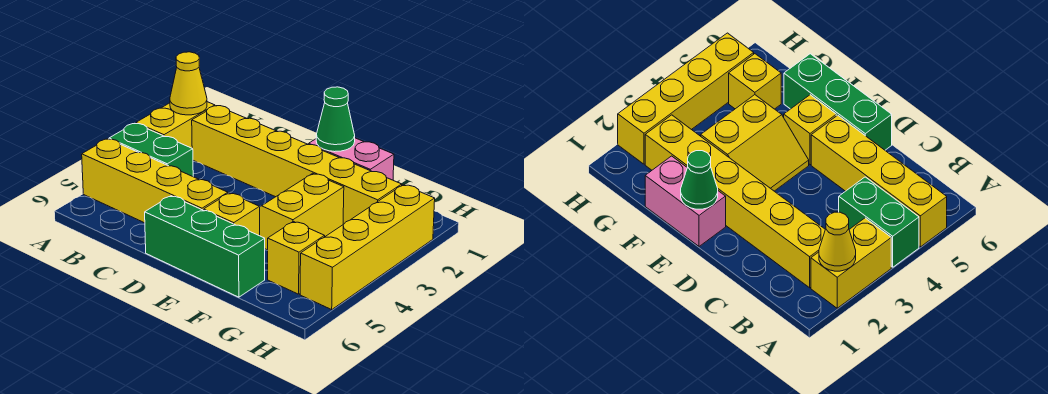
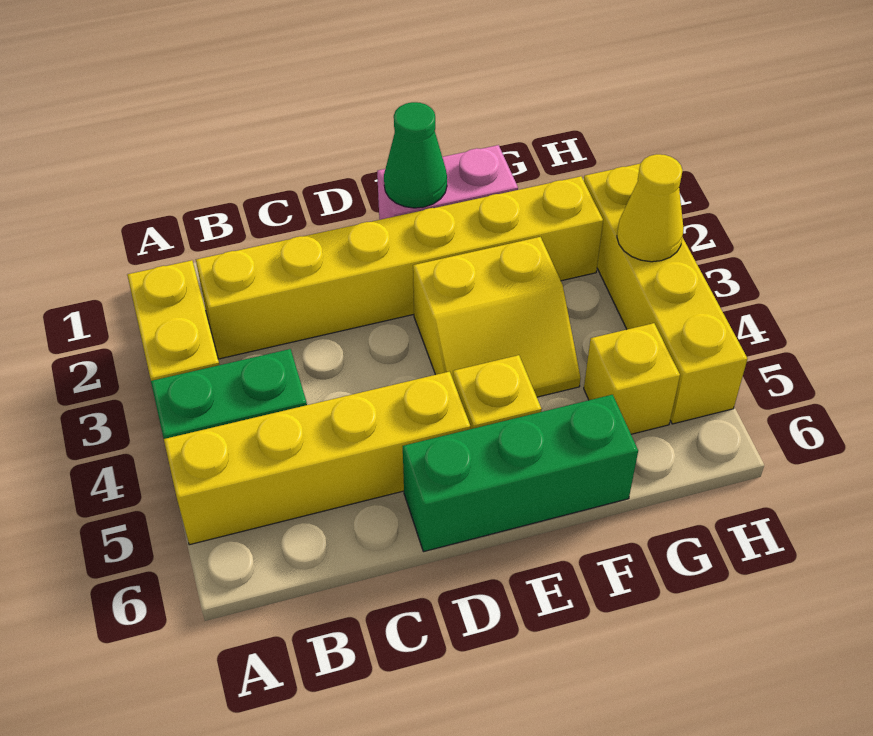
yellow 1x1 cone [170,52,207,115] -> yellow 1x1 cone moved to [617,154,684,262]
yellow 2x2 slope [260,173,344,250] -> yellow 2x2 slope turned to [413,237,581,397]

